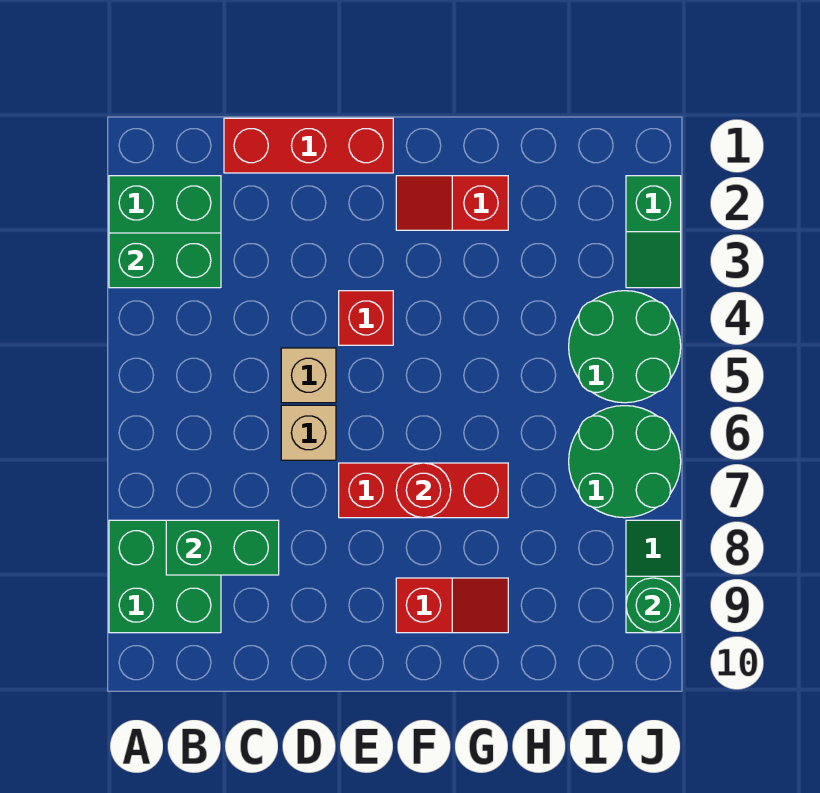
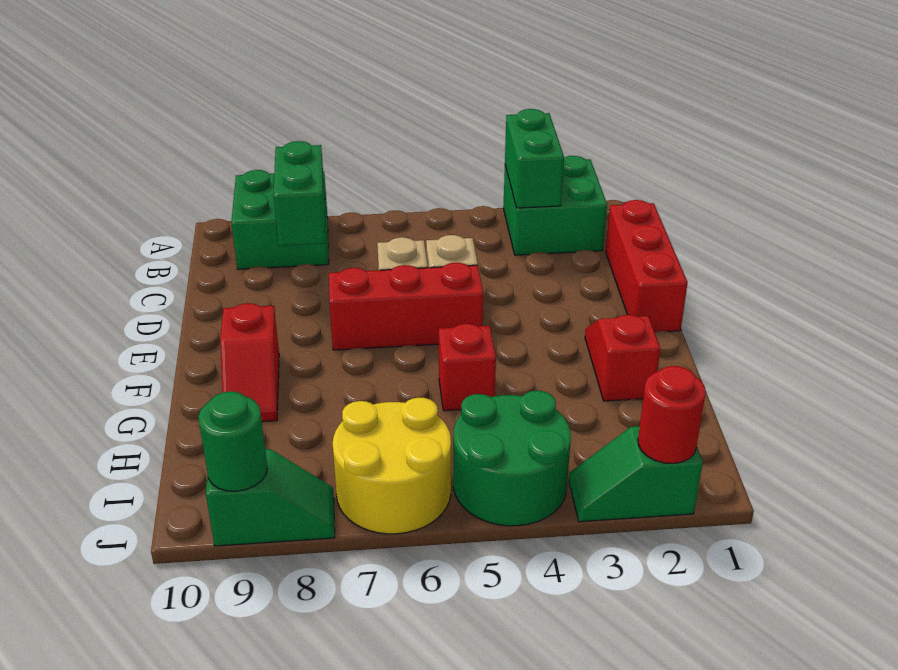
red 1x1 brick [339,291,393,345] -> red 1x1 brick moved to [439,324,496,411]
red 1x3 brick [339,463,508,518] -> red 1x3 brick turned to [329,263,483,350]
red 1x1 round brick [396,463,451,518] -> red 1x1 round brick moved to [638,366,706,463]
green 2x2 round brick [569,406,681,518] -> yellow 2x2 round brick [333,397,451,534]

